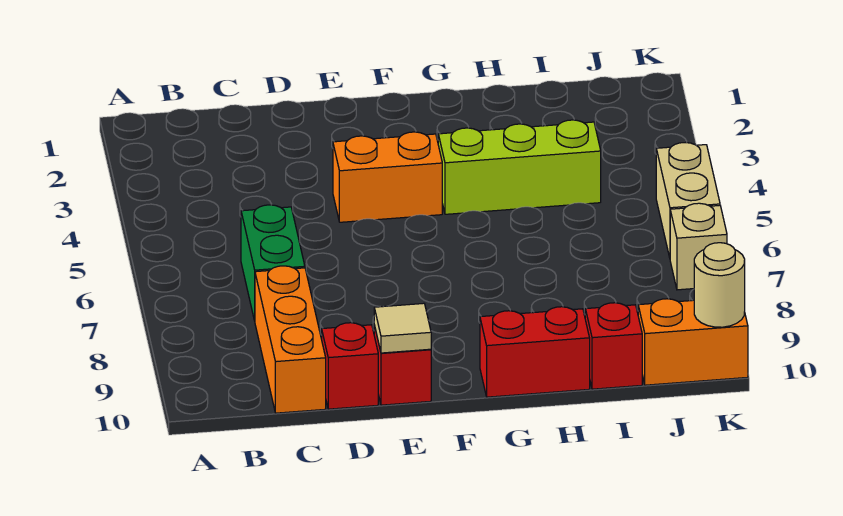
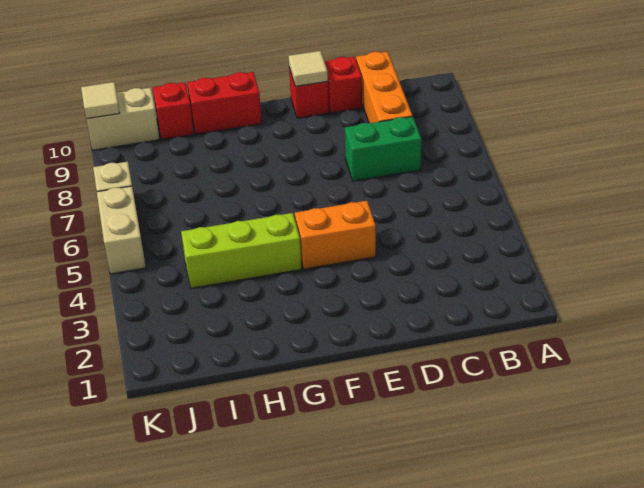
green 1x2 brick [241,205,305,321] -> green 1x2 brick turned to [345,117,422,181]
orange 1x2 brick [638,299,748,385] -> tan 1x2 brick [86,88,160,150]
tan 1x1 round brick [694,243,745,327] -> tan 1x1 tile [81,82,120,119]

